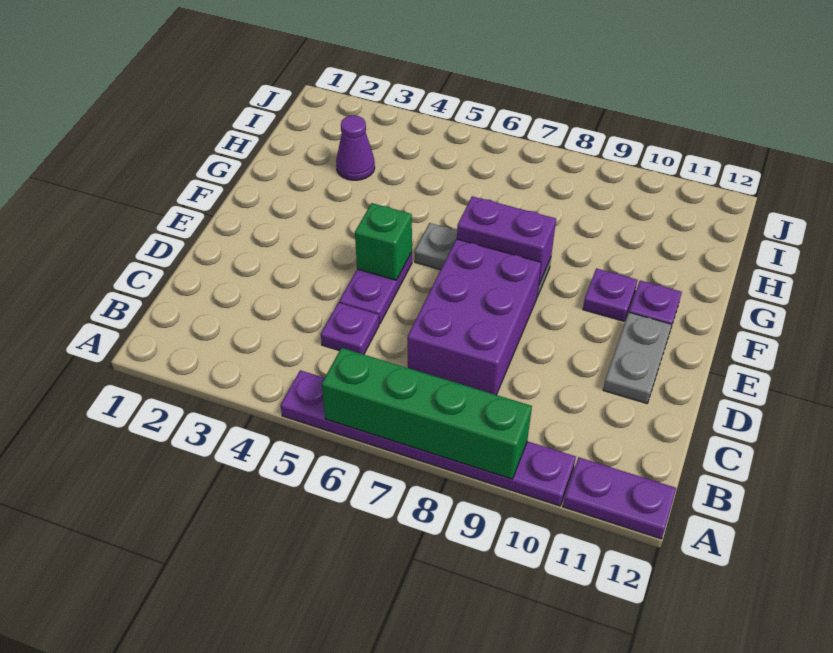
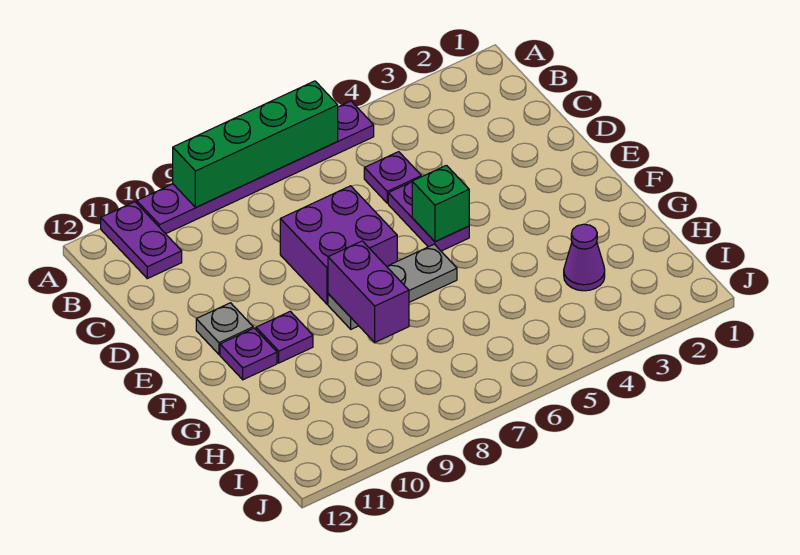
purple 1x2 plate [563,457,676,539] -> purple 1x2 plate turned to [101,202,182,279]
purple 2x3 brick [408,239,541,395] -> purple 2x2 brick [280,186,397,304]
grey 1x2 plate [603,312,672,403] -> grey 1x1 plate [196,303,253,354]
purple 1x2 brick [457,196,556,284] -> purple 1x2 brick turned to [328,241,409,342]

